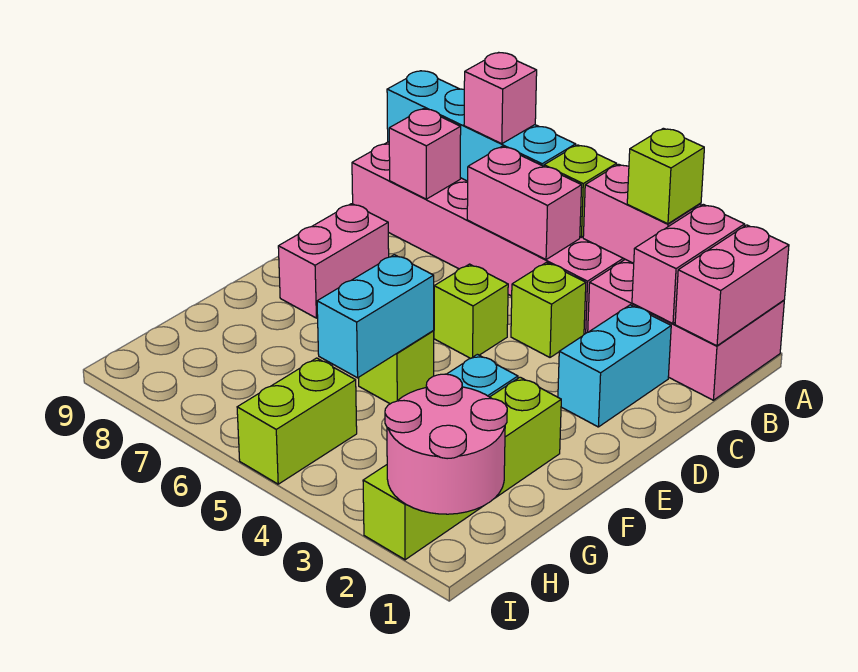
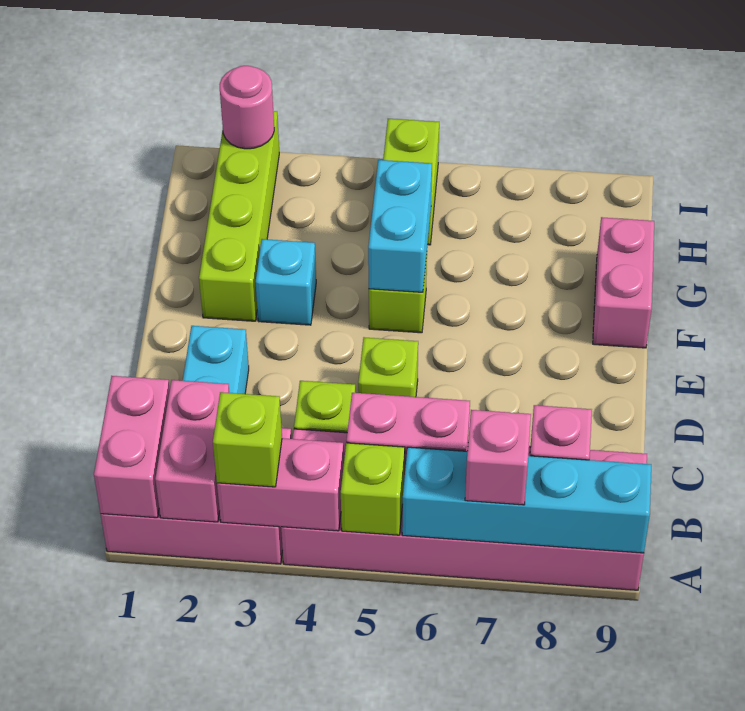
pink 1x2 brick [278,204,389,318] -> pink 1x2 brick moved to [593,217,654,348]
pink 2x2 round brick [385,374,507,514] -> pink 1x1 round brick [220,66,274,149]

